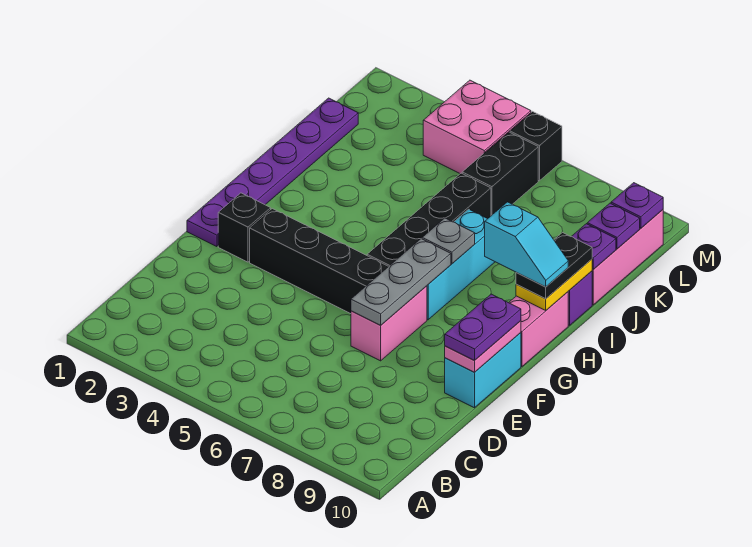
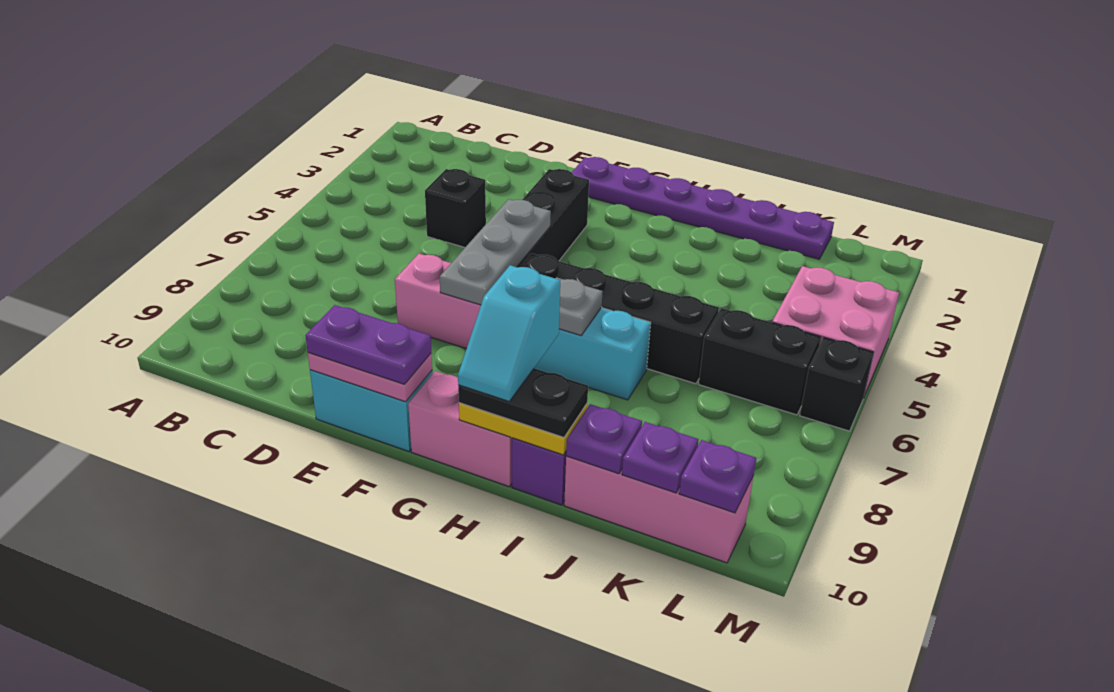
grey 1x3 plate [351,239,451,325] -> grey 1x3 plate turned to [440,199,551,305]
black 1x1 brick [218,193,271,262] -> black 1x1 brick moved to [425,169,486,247]

